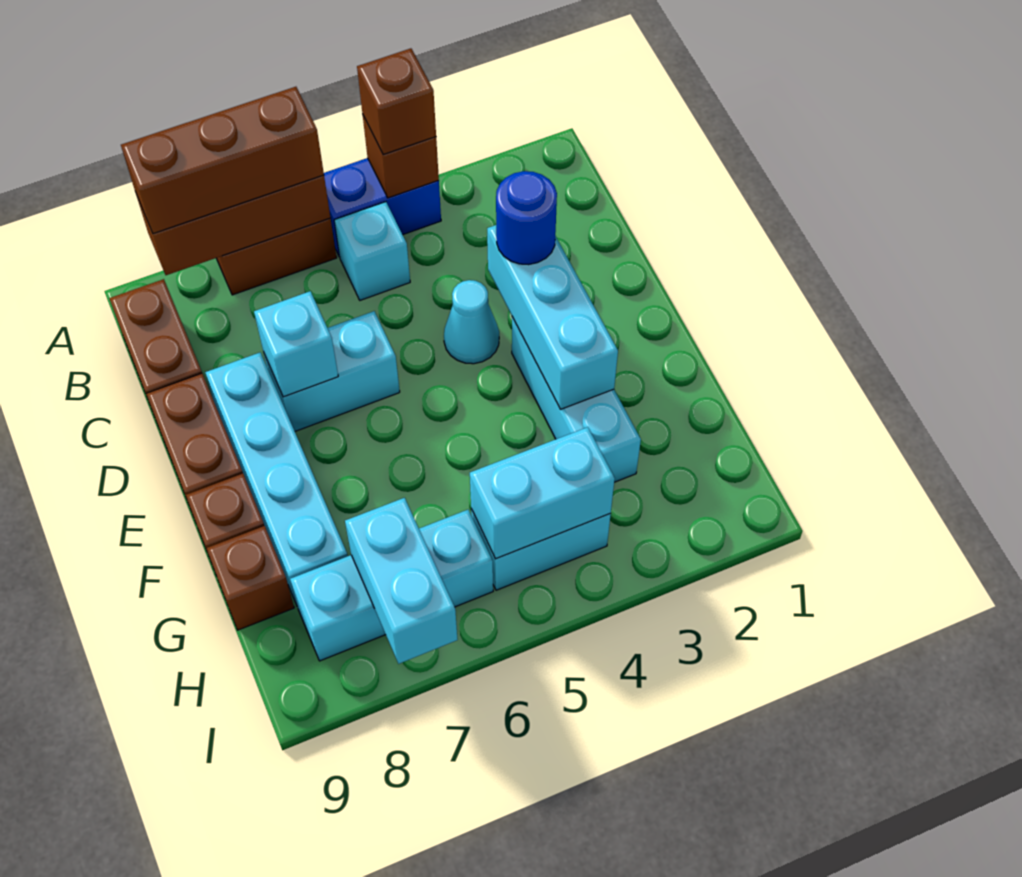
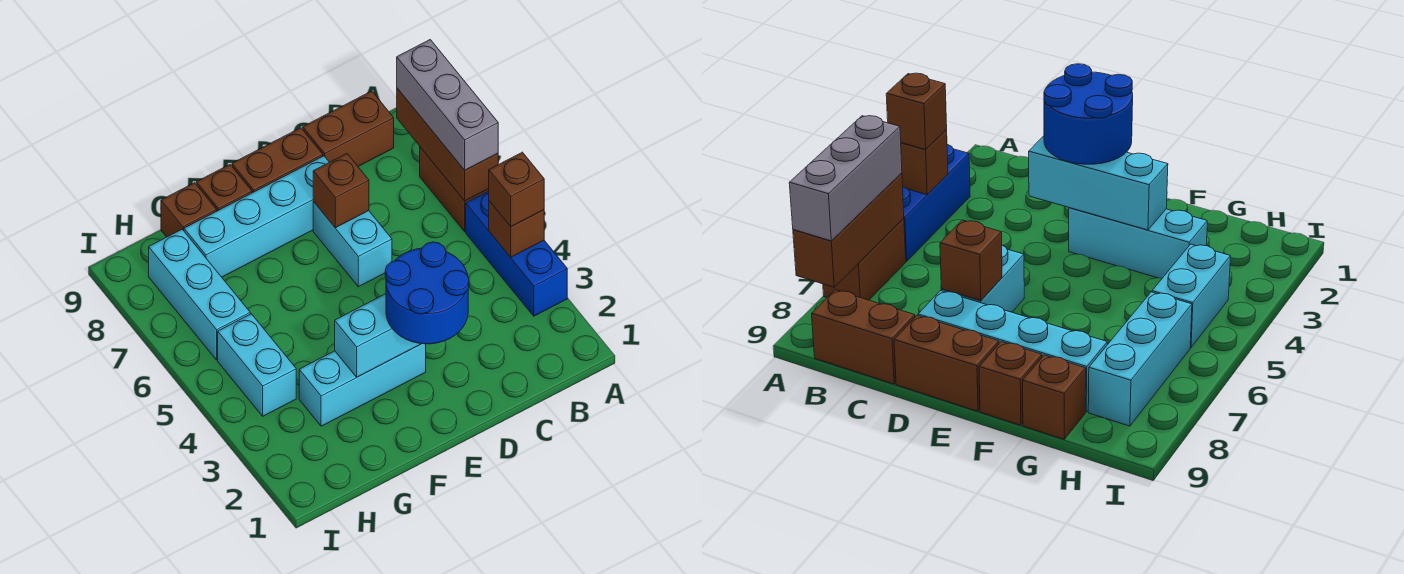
blue 1x2 brick [324,158,441,257] -> blue 1x3 brick [466,191,567,316]
brown 1x3 brick [121,87,324,234] -> grey 1x3 brick [397,40,498,170]
cyan 1x1 brick [334,202,410,300] -> none
blue 1x1 round brick [496,171,557,265] -> blue 2x2 round brick [385,242,469,344]
cyan 1x1 cone [444,280,499,364] -> none
cyan 1x1 brick [254,291,338,397] -> brown 1x1 brick [313,154,369,228]
cyan 1x2 brick [470,427,615,559] -> none
cyan 1x2 brick [345,498,458,664] -> none

